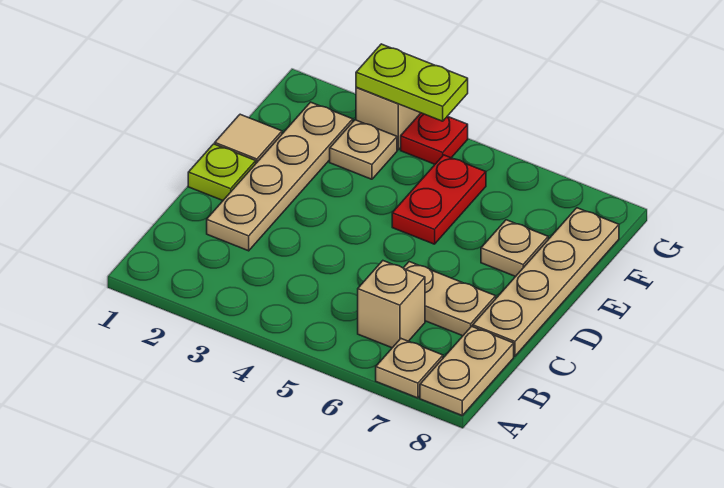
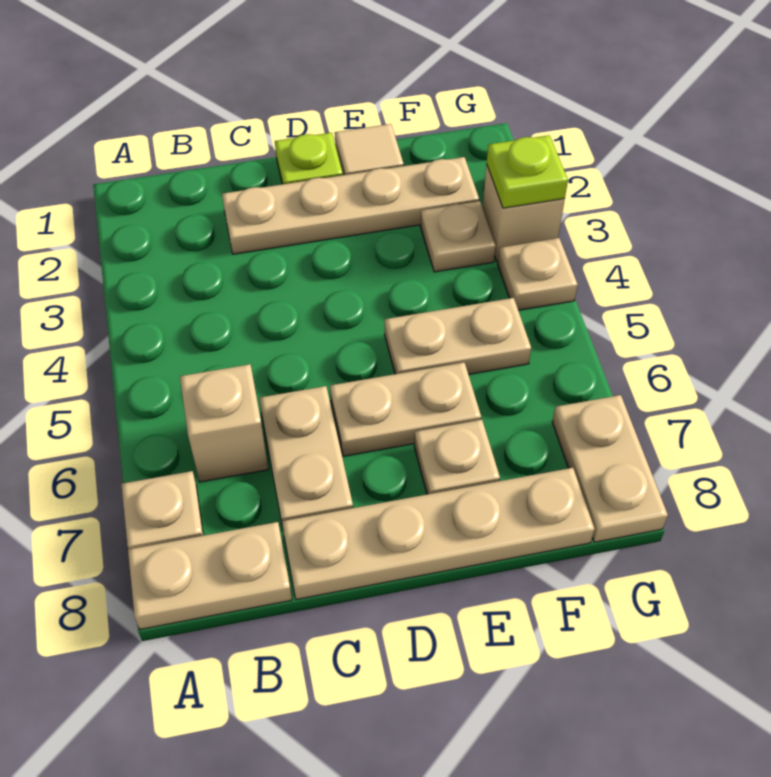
none -> tan 1x2 plate [330,363,481,456]
red 1x2 plate [392,155,486,244] -> tan 1x2 plate [385,298,531,374]
lime 1x2 plate [356,44,468,121] -> lime 1x1 plate [487,135,568,208]
red 1x1 plate [401,113,468,164] -> tan 1x1 plate [498,238,578,310]
none -> tan 1x2 plate [552,395,668,542]

